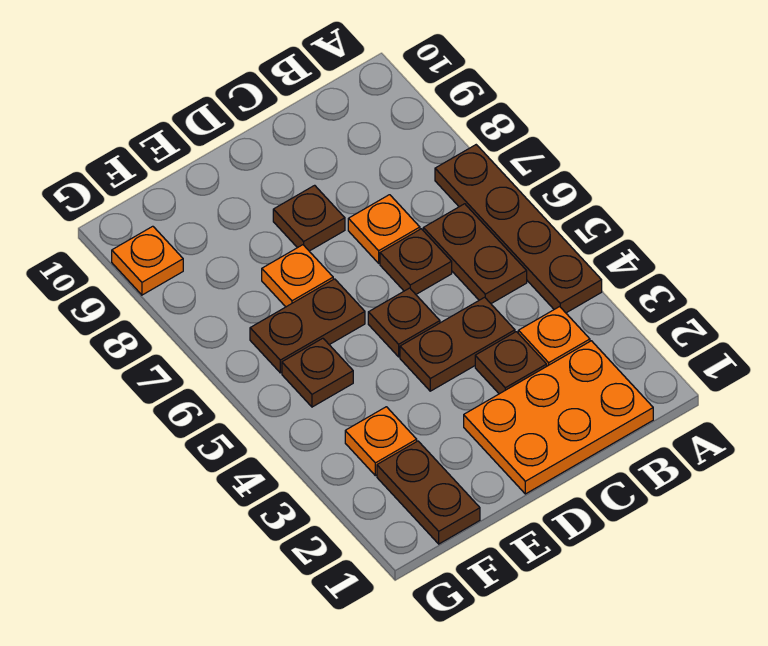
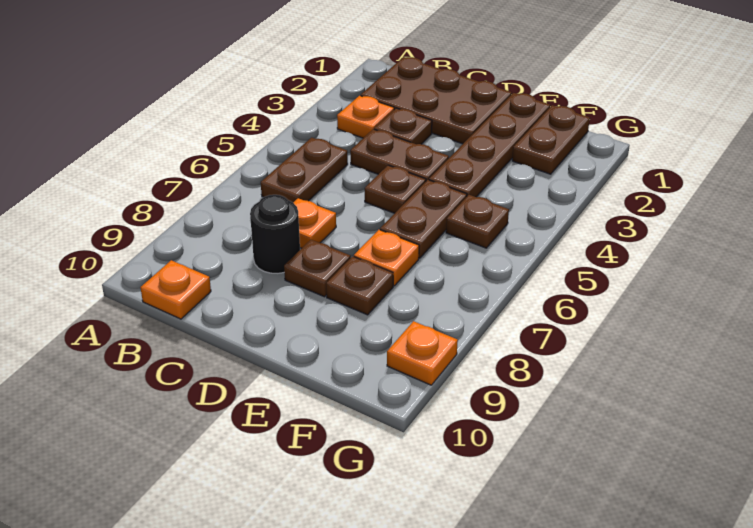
brown 1x4 plate [435,145,602,313] -> brown 1x4 plate moved to [429,93,550,197]
orange 2x3 plate [464,341,653,494] -> brown 2x3 plate [361,57,512,144]
brown 1x1 plate [380,229,452,294] -> brown 1x1 plate moved to [326,256,393,315]
none -> black 1x1 round brick [250,195,300,273]
brown 1x2 plate [250,279,365,373] -> brown 1x2 plate turned to [380,180,467,258]
orange 1x1 plate [345,407,417,476] -> orange 1x1 plate moved to [140,260,211,319]

